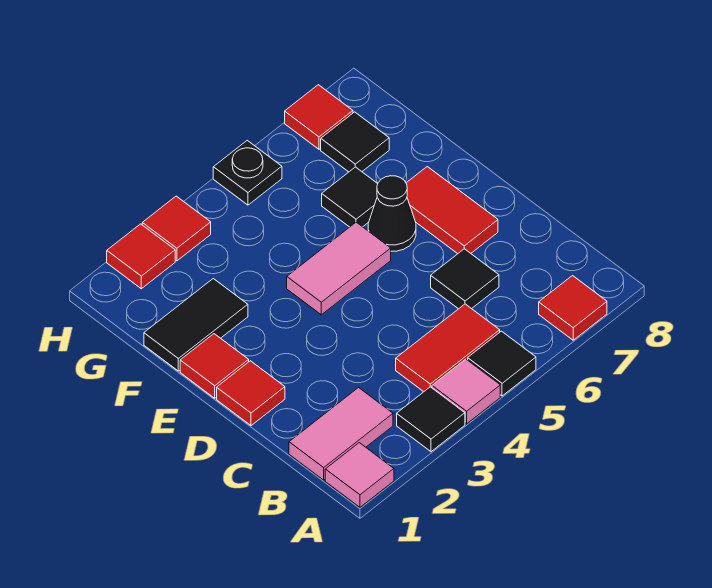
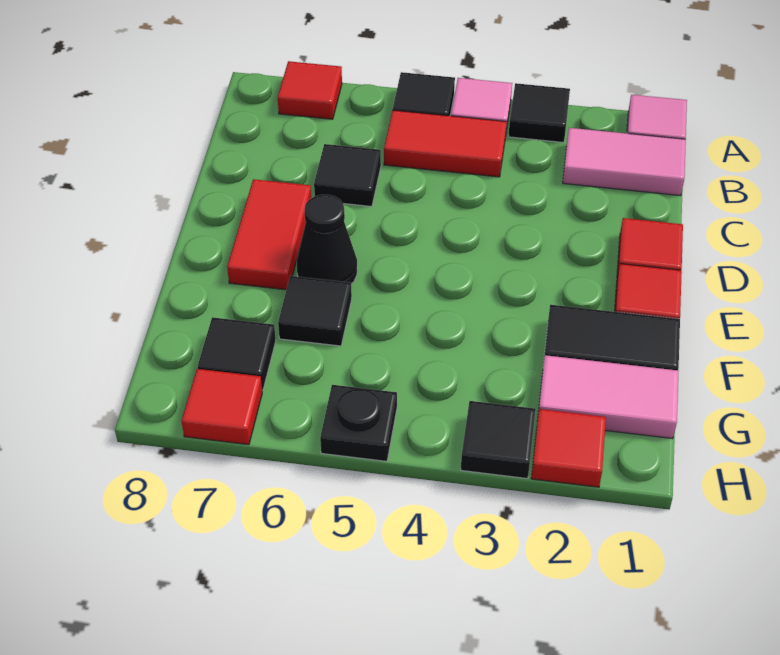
pink 1x2 tile [287,222,391,315] -> pink 1x2 tile moved to [538,355,678,439]
red 1x1 tile [142,196,211,261] -> black 1x1 tile [461,401,536,479]

